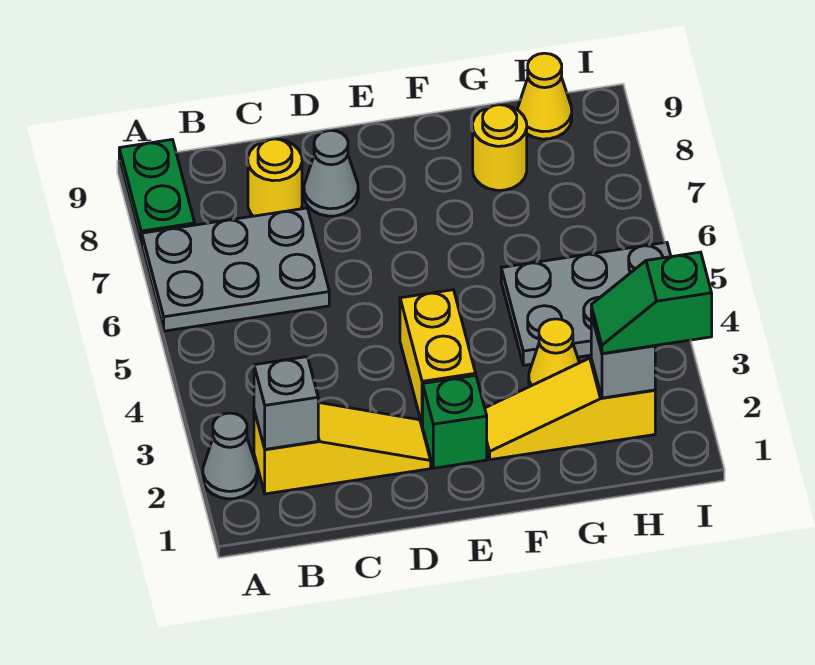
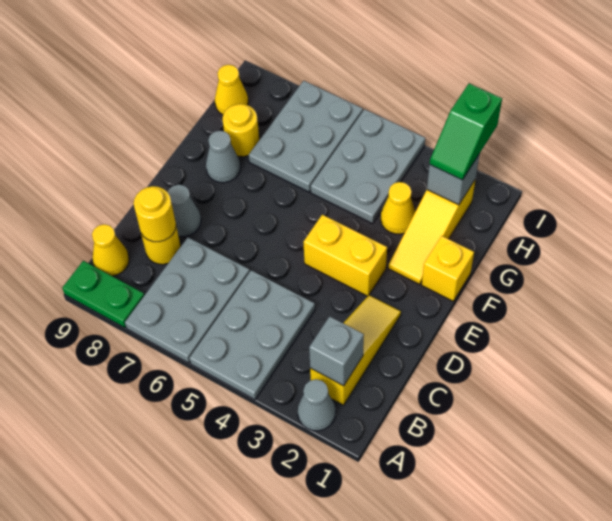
none -> grey 2x3 plate [189,270,315,400]
none -> yellow 1x1 cone [92,224,129,276]
none -> yellow 1x1 round brick [134,186,176,242]
green 1x1 brick [423,375,487,468] -> none
none -> yellow 1x1 brick [422,236,474,301]
none -> grey 1x1 cone [206,131,240,183]
none -> grey 2x3 plate [249,81,363,192]

